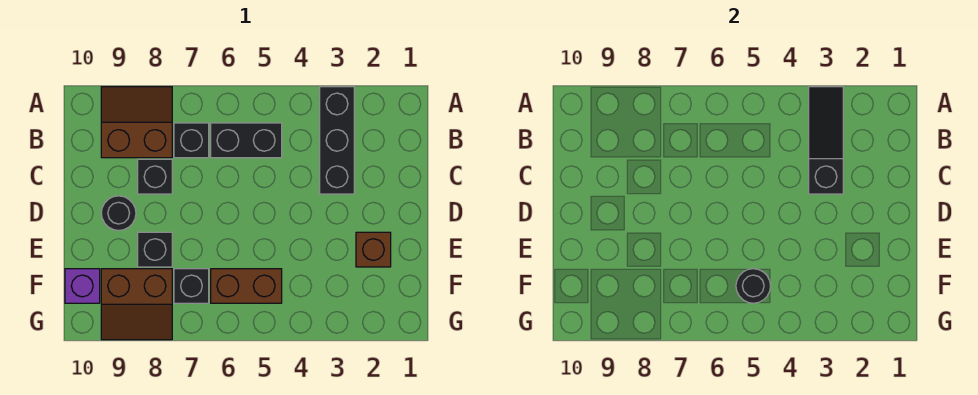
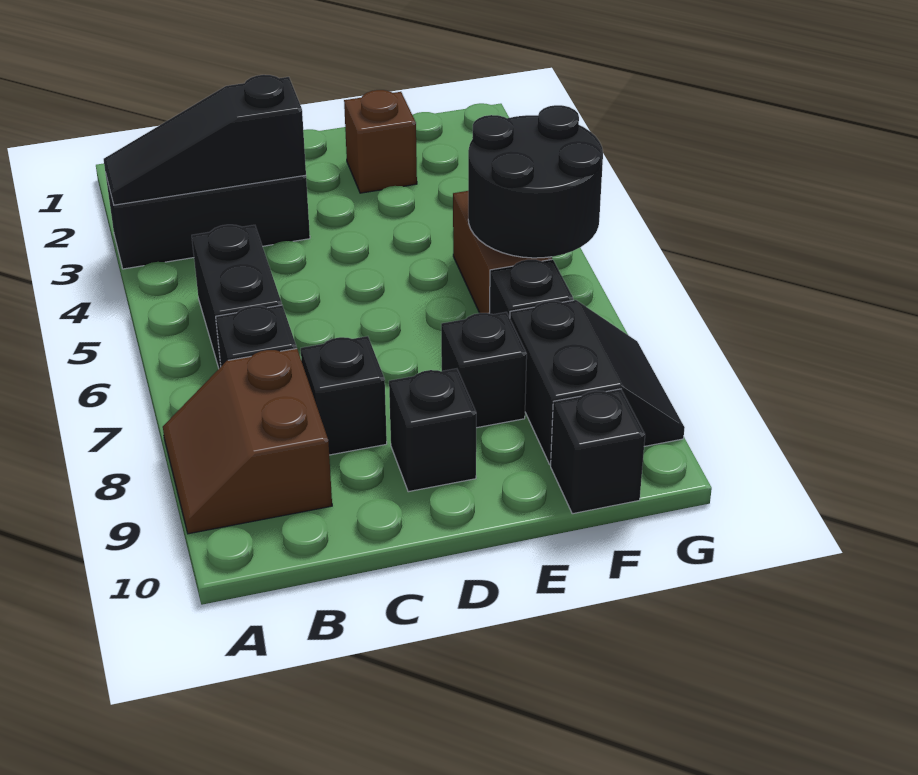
black 1x1 round brick [101,196,136,231] -> black 1x1 brick [389,369,476,492]
black 1x1 round brick [736,269,770,303] -> black 2x2 round brick [468,105,603,258]
brown 2x2 slope [101,269,172,340] -> black 2x2 slope [510,300,685,464]
purple 1x1 brick [65,269,100,303] -> black 1x1 brick [551,389,645,514]

